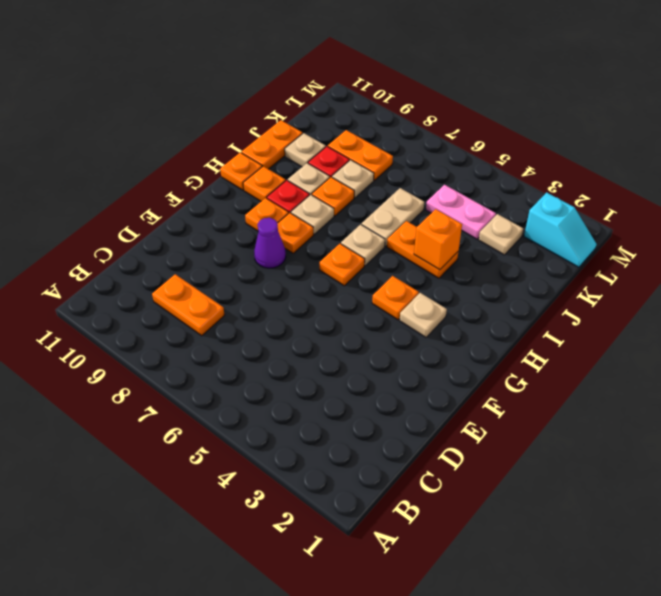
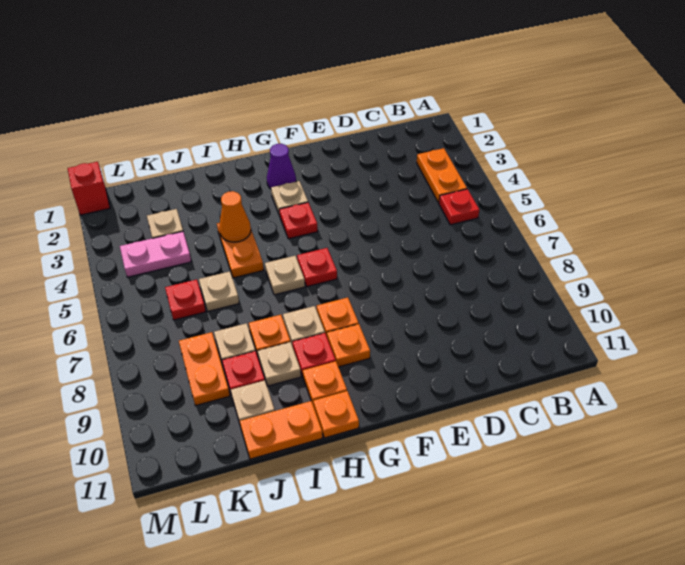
none -> red 1x1 plate [439,189,479,225]
orange 1x2 plate [152,274,225,336] -> orange 1x2 plate moved to [417,148,467,203]
purple 1x1 cone [254,218,286,268] -> purple 1x1 cone moved to [267,144,296,189]
orange 1x1 plate [372,276,419,320] -> red 1x1 plate [279,202,318,239]
orange 1x1 plate [320,244,365,286] -> red 1x1 plate [297,248,337,287]
orange 1x1 brick [414,209,462,270] -> orange 1x1 cone [219,191,251,242]
tan 1x2 plate [361,188,424,246] -> tan 1x1 plate [199,272,239,311]
pink 1x2 plate [426,185,496,239] -> pink 1x2 plate turned to [120,231,191,277]
none -> red 1x1 plate [165,280,206,320]
cyan 1x2 slope [524,192,596,267] -> none
none -> red 1x1 brick [68,162,110,215]

